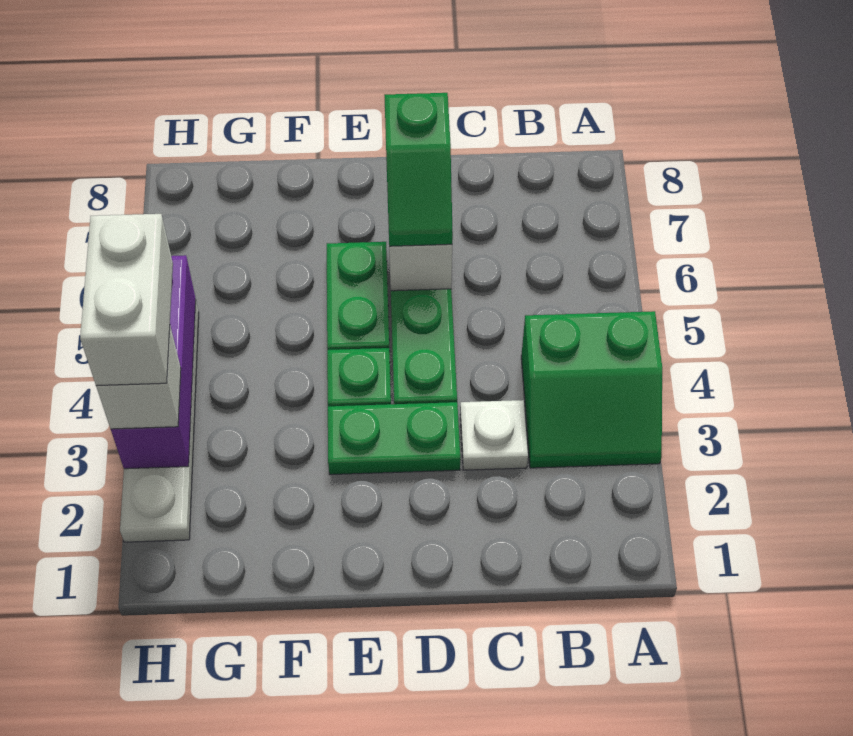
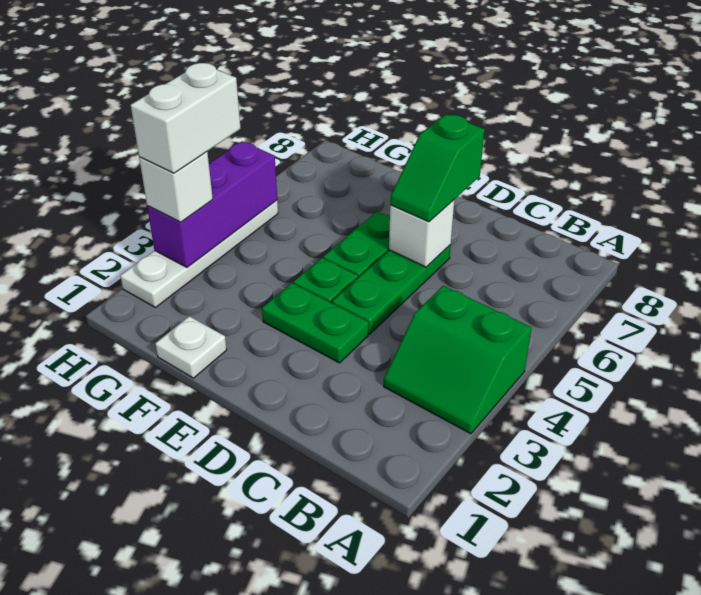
white 1x1 plate [460,400,528,470] -> white 1x1 plate moved to [155,316,227,378]

